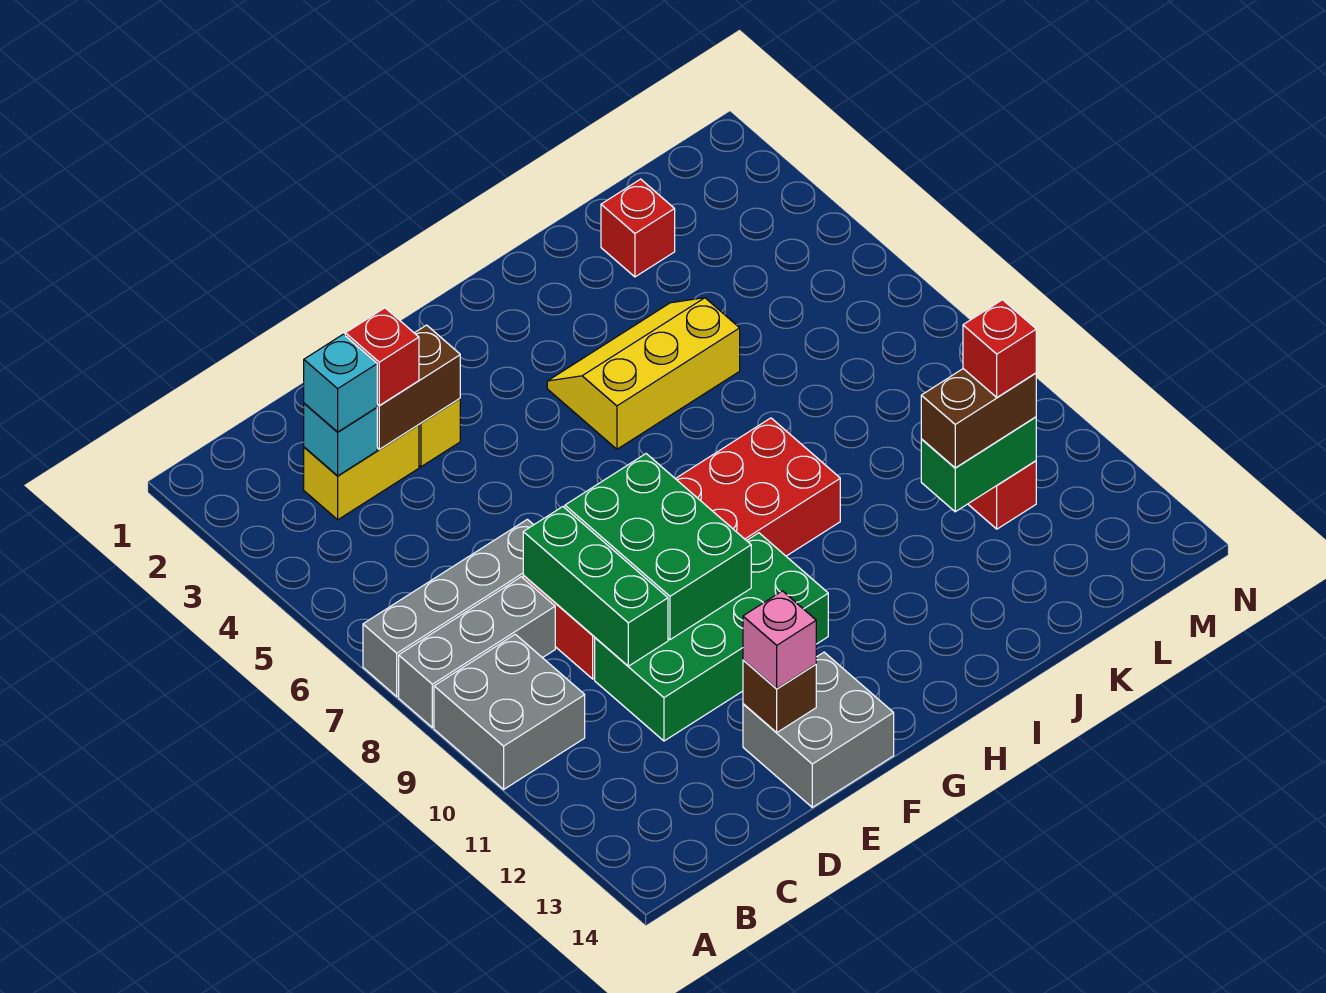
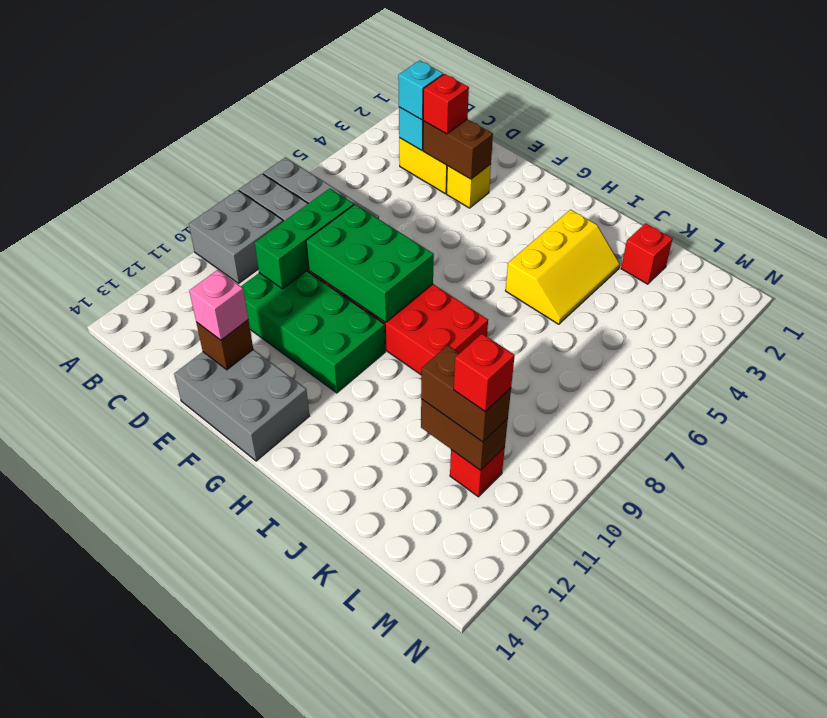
green 2x3 brick [565,454,751,640] -> green 2x3 brick turned to [306,204,434,323]
grey 2x2 brick [743,652,894,807] -> grey 2x3 brick [174,350,309,461]
yellow 2x3 slope [547,298,740,449] -> yellow 2x3 slope turned to [506,210,620,324]
green 1x2 brick [921,417,1036,512] -> brown 1x2 brick [421,399,508,470]

